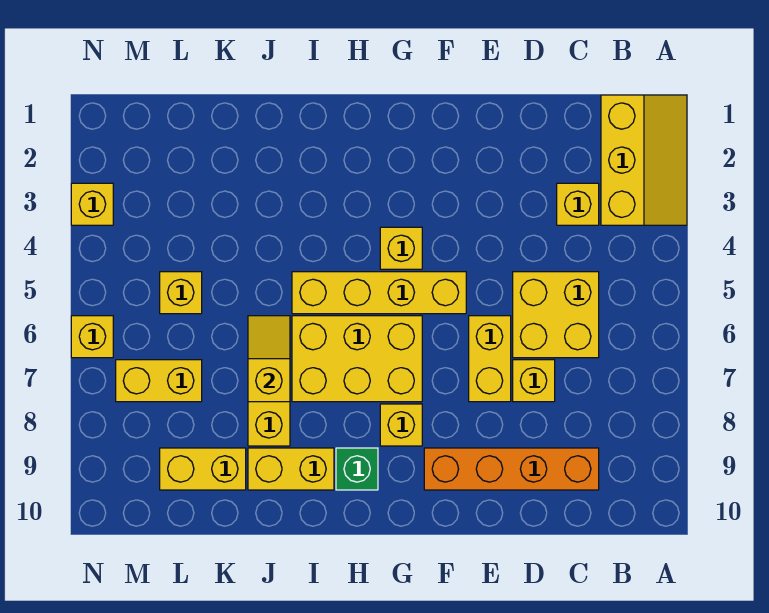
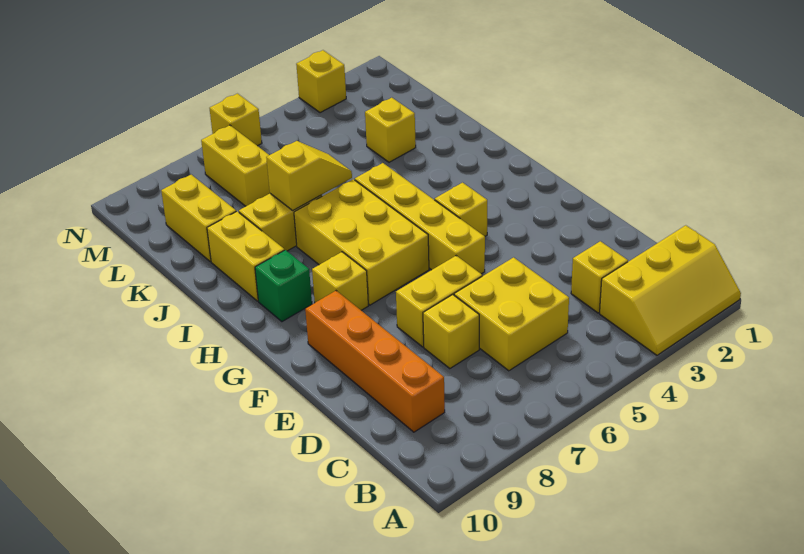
yellow 1x1 brick [160,272,202,314] -> yellow 1x1 brick moved to [365,98,416,162]

